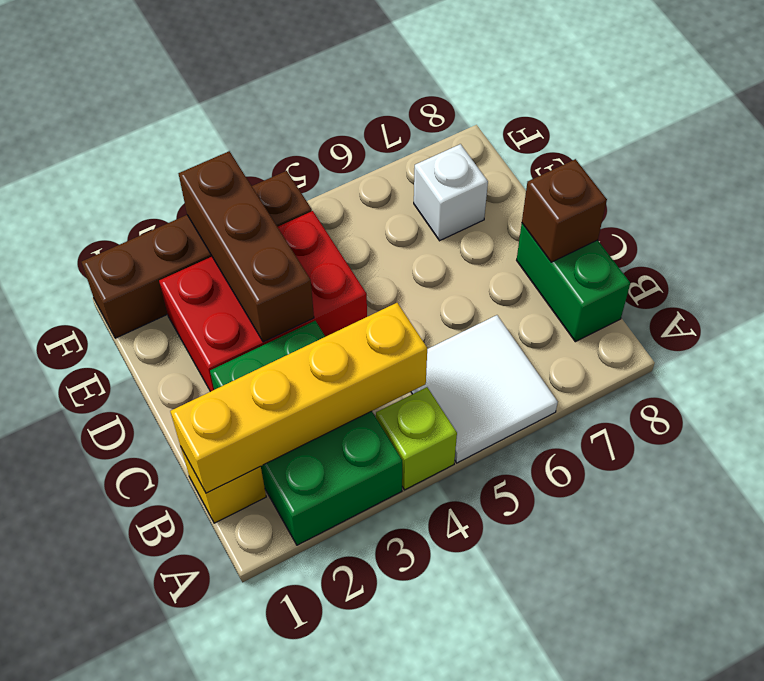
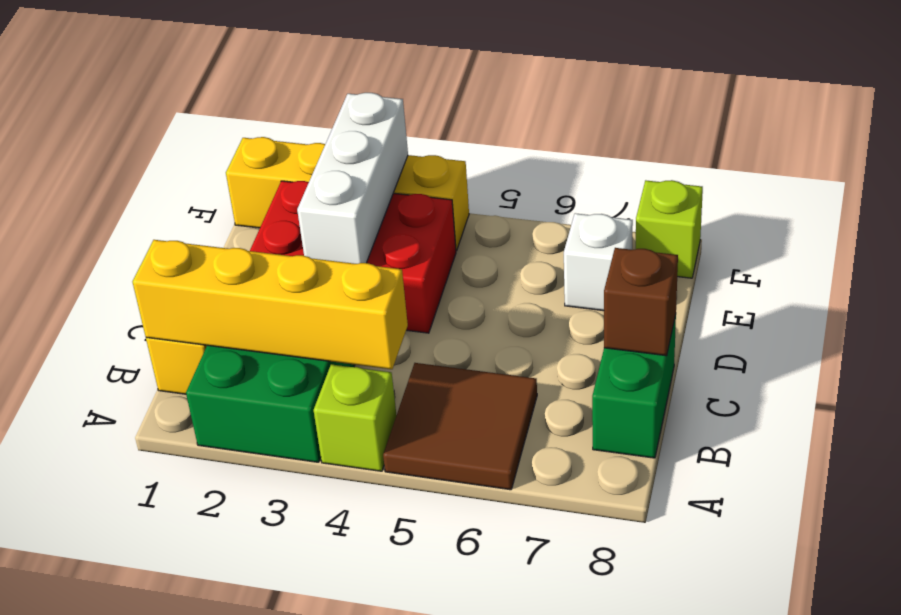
white 2x2 tile [411,315,558,463] -> brown 2x2 tile [383,363,537,490]
brown 1x3 brick [178,151,314,342] -> white 1x3 brick [297,93,408,264]
brown 1x4 brick [82,171,312,338] -> yellow 1x4 brick [226,137,469,251]
none -> lime 1x1 brick [636,180,703,278]

